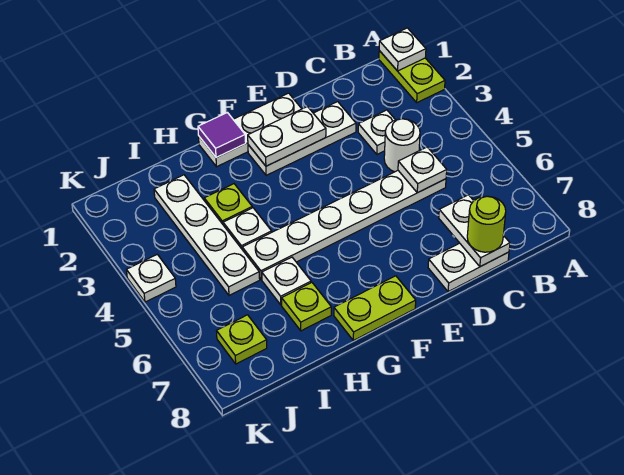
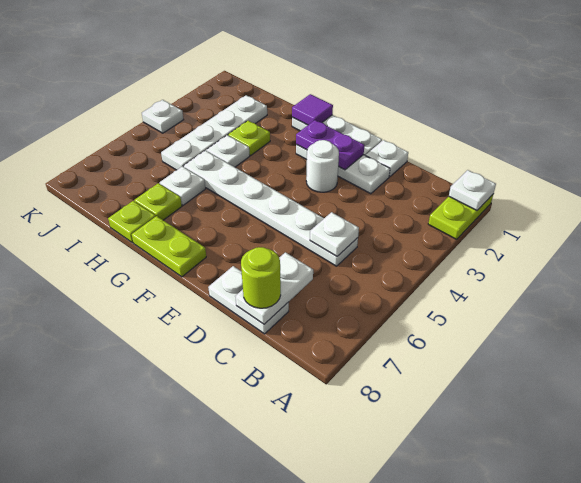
white 1x1 plate [358,110,395,154] -> white 1x1 plate moved to [366,140,408,177]
white 1x1 round brick [384,119,420,172] -> white 1x1 round brick moved to [306,140,339,192]
white 1x2 plate [248,107,326,166] -> purple 1x2 plate [296,120,364,170]
lime 1x1 plate [217,315,267,364] -> lime 1x1 plate moved to [108,201,156,243]

